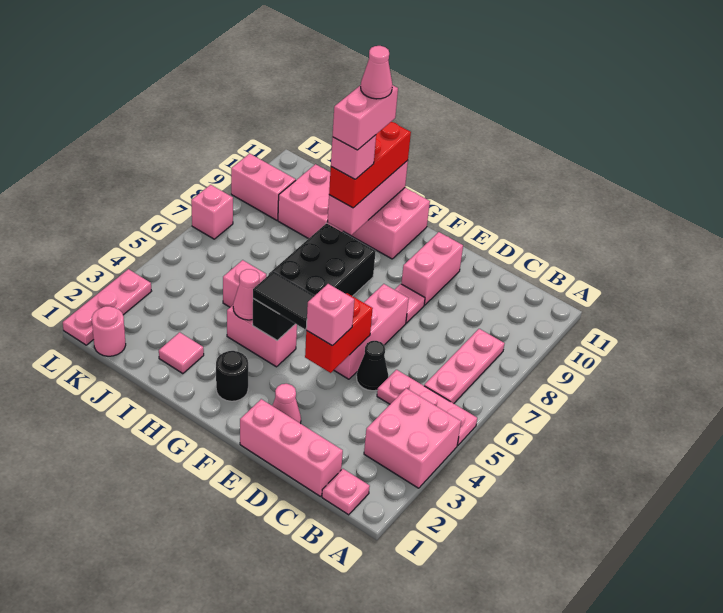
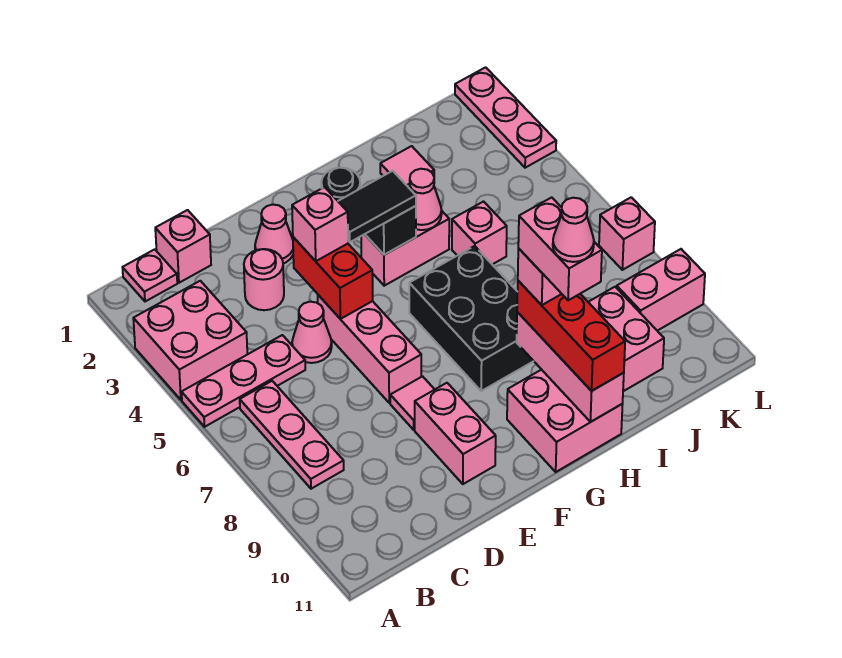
pink 1x3 brick [240,399,343,497] -> pink 1x1 brick [155,210,211,283]
black 1x1 cone [357,341,388,391] -> pink 1x1 cone [292,302,332,363]
pink 1x1 round brick [92,306,126,356] -> pink 1x1 round brick moved to [244,249,284,310]

